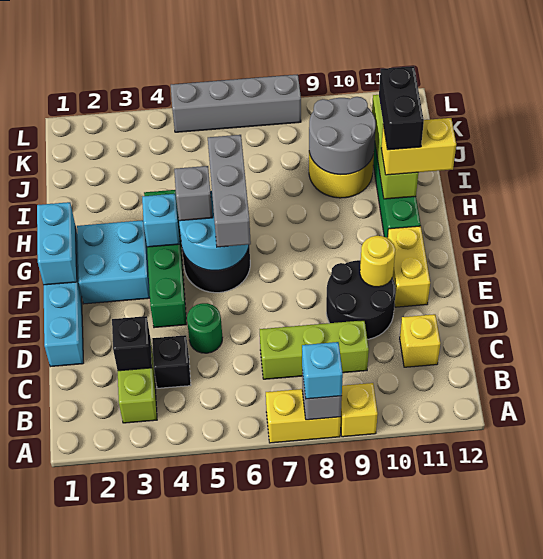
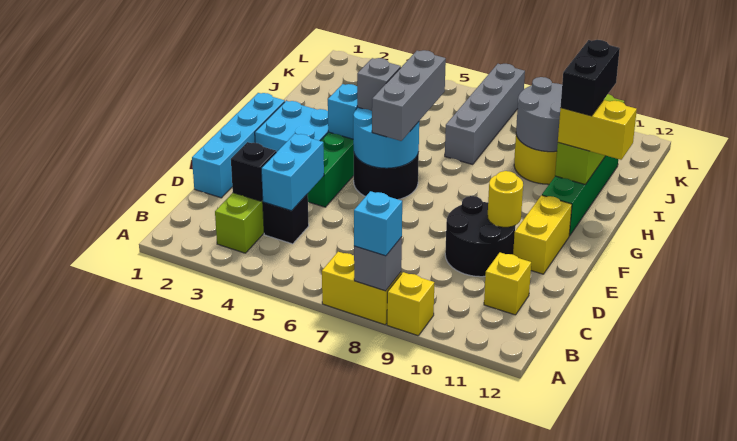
lime 1x3 brick [260,320,369,379] -> none
green 1x1 round brick [187,303,222,353] -> none
cyan 1x2 brick [37,202,77,285] -> cyan 1x2 brick moved to [261,134,324,211]
grey 1x4 brick [171,74,301,132] -> grey 1x4 brick turned to [445,64,525,164]

